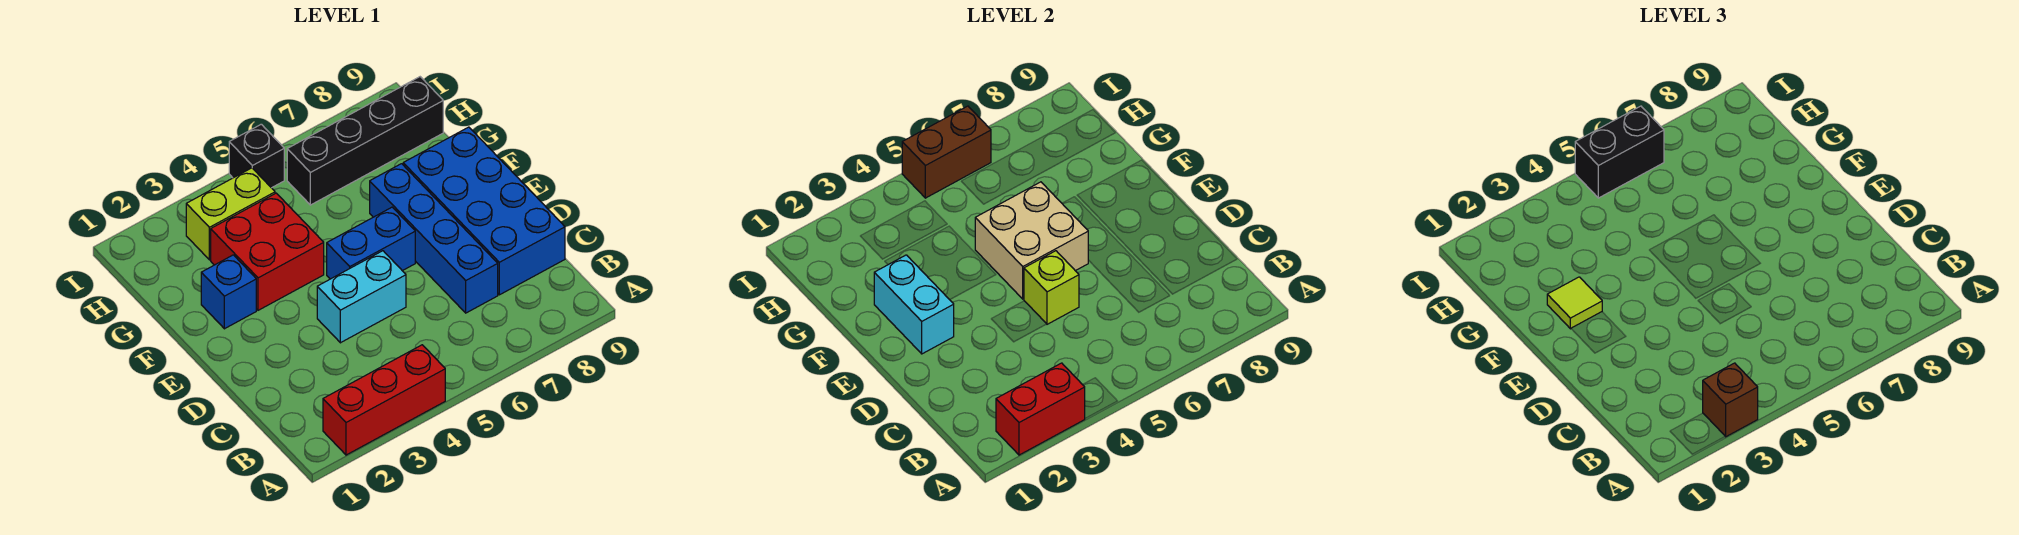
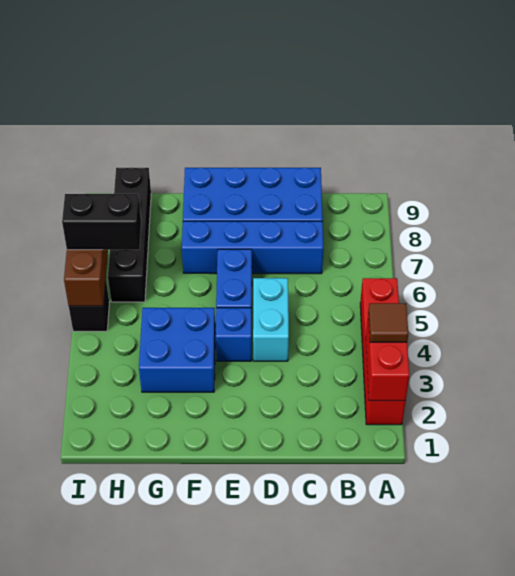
red 1x3 brick [323,345,445,455] -> red 1x4 brick [360,278,406,425]
brown 1x1 brick [1703,363,1758,437] -> brown 1x1 tile [368,303,408,342]
lime 1x1 brick [1024,251,1079,324] -> none
cyan 1x2 brick [874,255,954,354] -> none
tan 2x2 brick [975,182,1088,299] -> none
blue 1x1 brick [201,255,256,329] -> blue 1x1 brick moved to [216,308,252,361]
lime 1x1 tile [1547,277,1602,329] -> none
red 2x2 brick [211,193,324,310] -> blue 2x2 brick [139,308,216,392]
lime 1x2 brick [186,168,275,260] -> none
black 1x2 brick [1575,106,1664,198] -> black 1x2 brick turned to [62,194,141,250]

